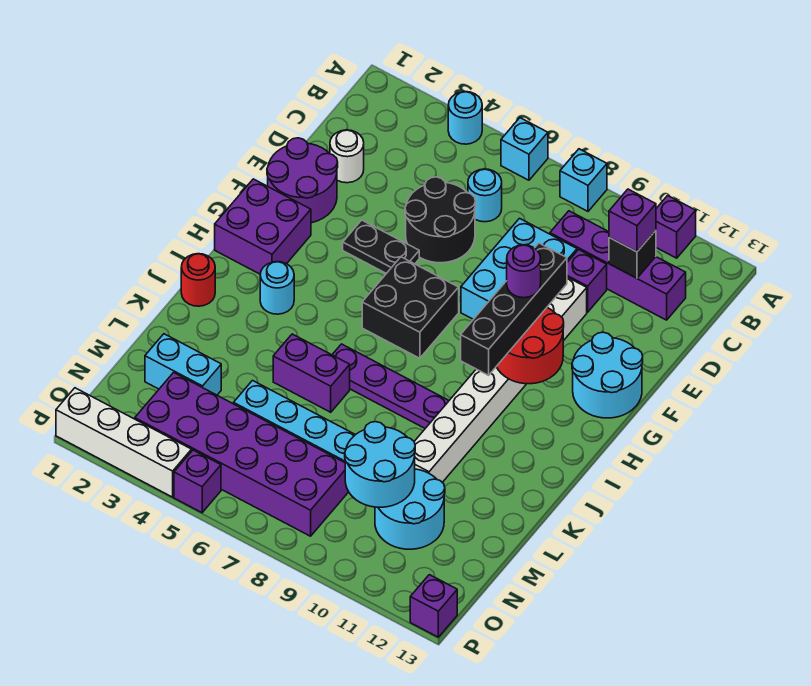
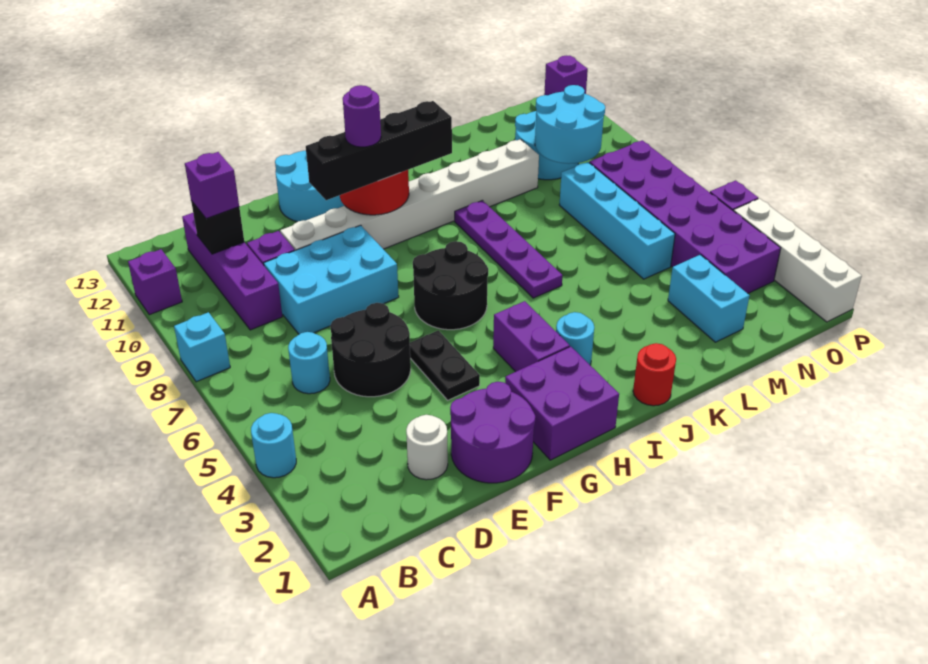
cyan 1x1 brick [501,118,548,180] -> none
black 2x2 brick [362,257,459,358] -> black 2x2 round brick [413,241,488,330]
purple 1x2 brick [273,334,350,412] -> purple 1x2 brick moved to [493,301,570,372]

